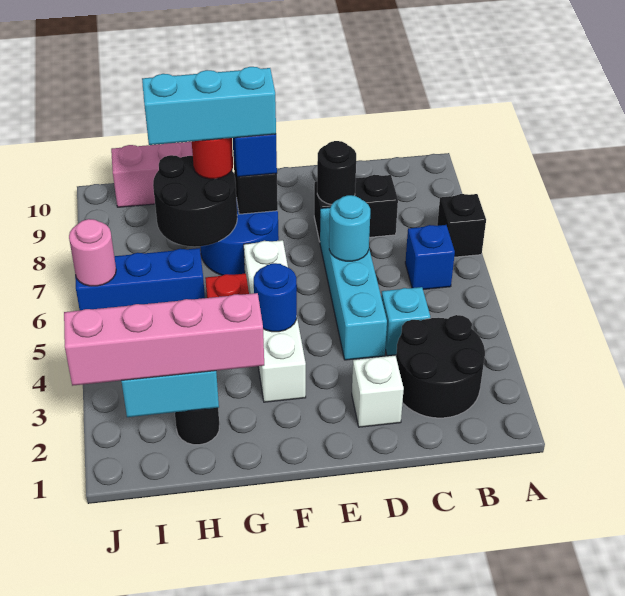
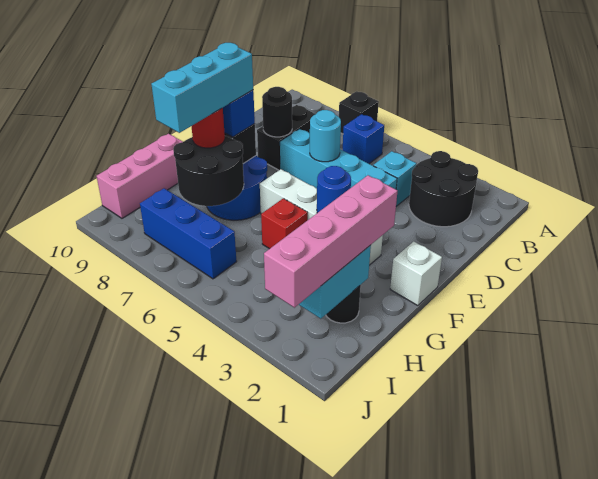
white 1x1 brick [352,356,404,427] -> white 1x1 brick moved to [390,242,442,306]
blue 1x3 brick [75,248,205,311] -> blue 1x3 brick turned to [140,188,236,279]
pink 1x1 round brick [69,219,116,286] -> none

